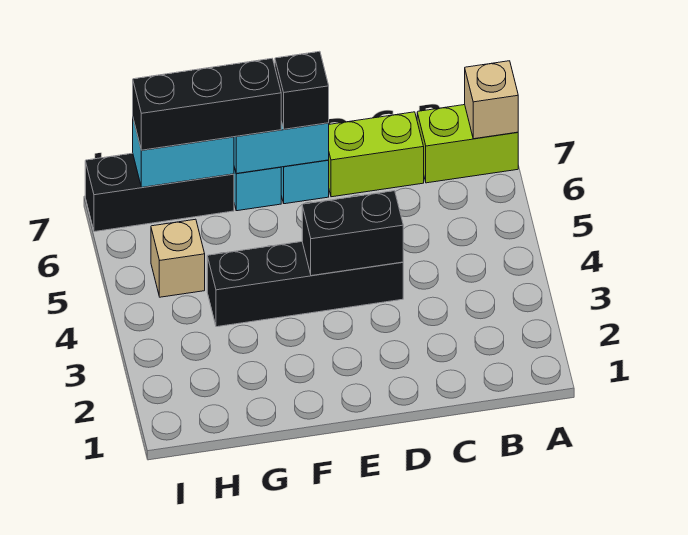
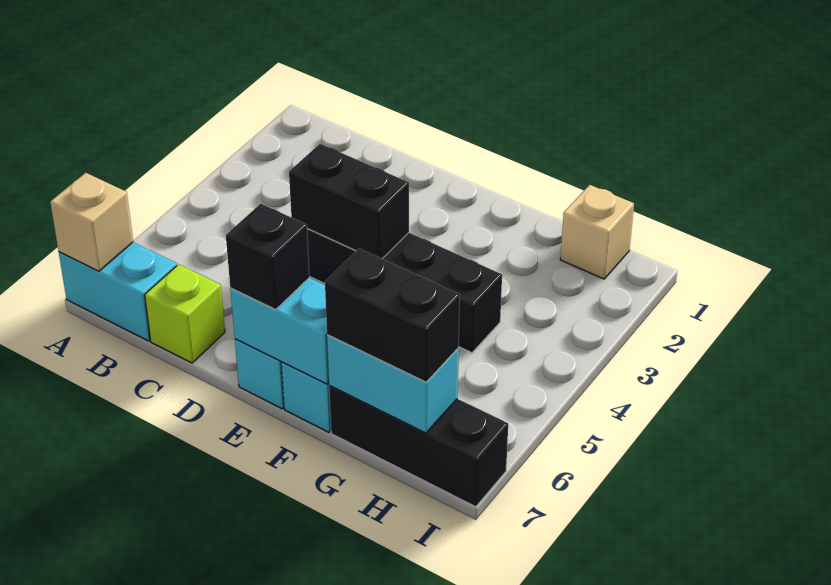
lime 1x2 brick [417,105,518,183] -> cyan 1x2 brick [59,242,177,341]
lime 1x2 brick [329,112,424,197] -> lime 1x1 brick [145,264,225,363]
black 1x3 brick [133,59,281,150] -> black 1x2 brick [325,249,460,382]
tan 1x1 brick [151,219,205,297] -> tan 1x1 brick moved to [560,185,634,279]

